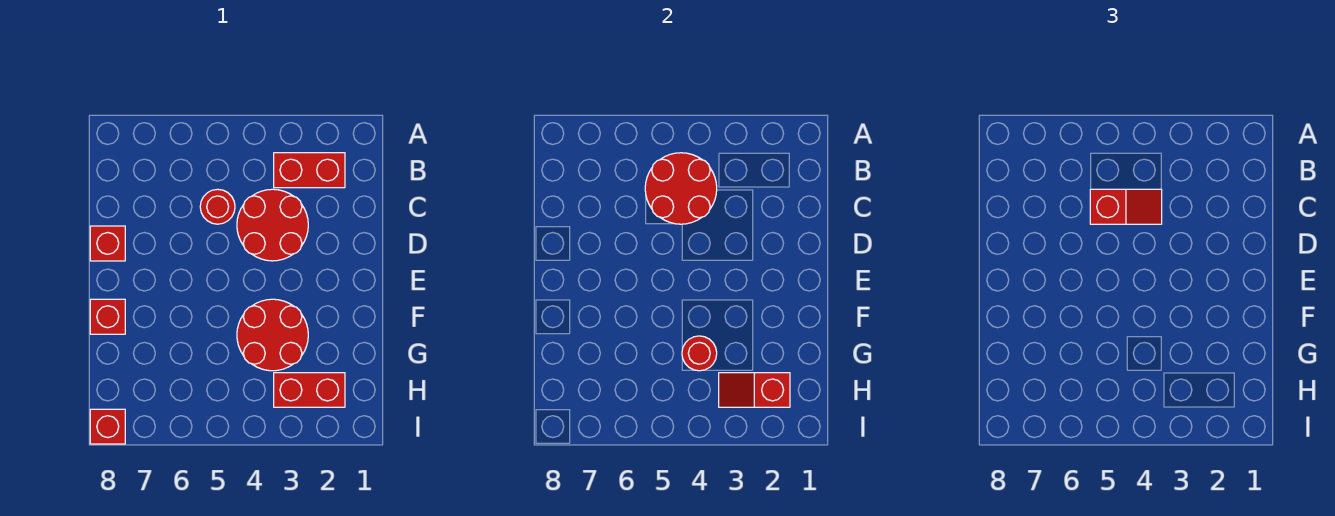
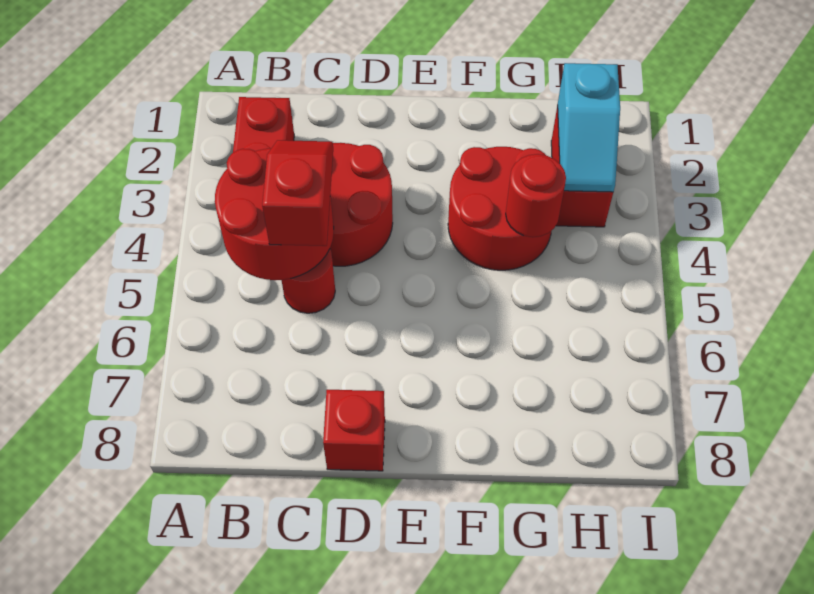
red 1x1 brick [90,299,125,334] -> none
red 1x2 slope [719,373,790,407] -> cyan 1x2 slope [558,63,620,192]
red 1x1 brick [90,409,125,444] -> none

